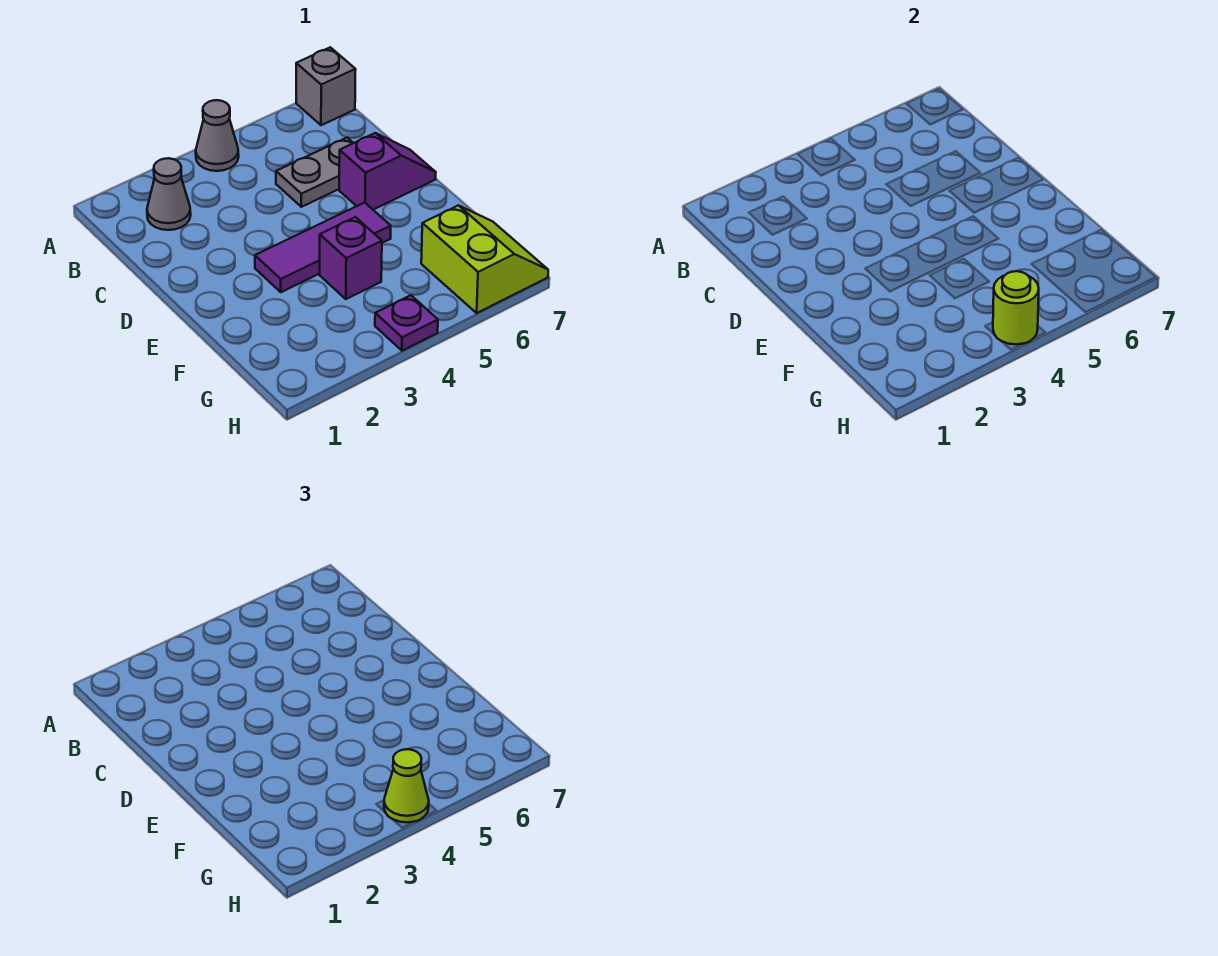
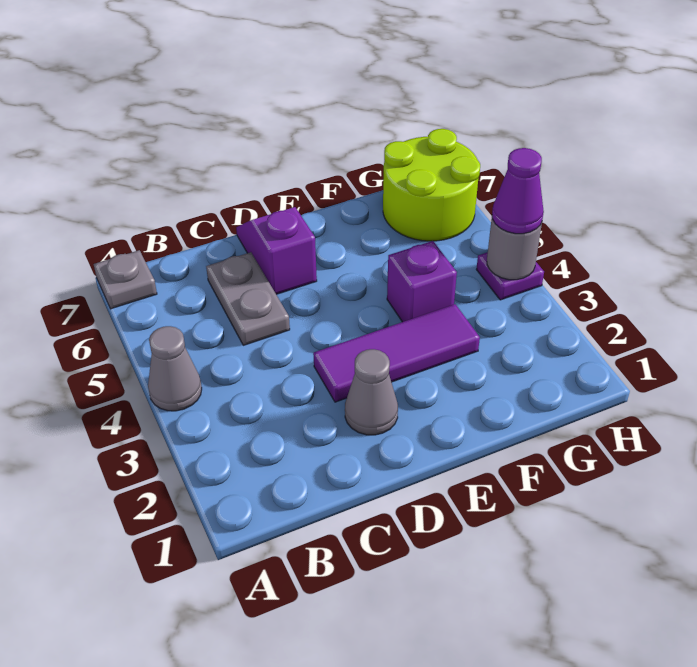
grey 1x1 brick [296,47,356,125] -> grey 1x1 plate [94,250,157,309]
grey 1x1 cone [147,158,191,230] -> grey 1x1 cone moved to [345,349,398,435]
purple 1x3 tile [255,202,391,292] -> purple 1x3 tile turned to [313,304,480,402]
lime 2x2 slope [421,205,548,313] -> lime 2x2 round brick [383,129,480,241]
lime 1x1 round brick [993,271,1039,344] -> grey 1x1 round brick [487,219,542,280]
lime 1x1 cone [384,749,429,822] -> purple 1x1 cone [492,148,544,234]

